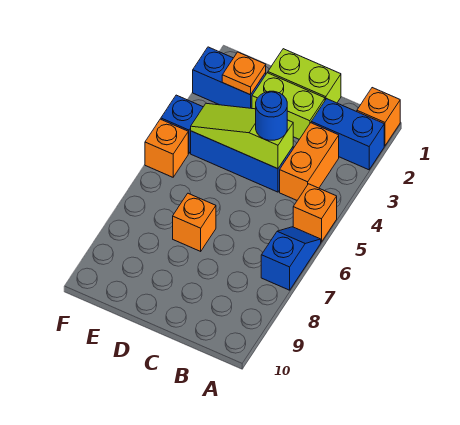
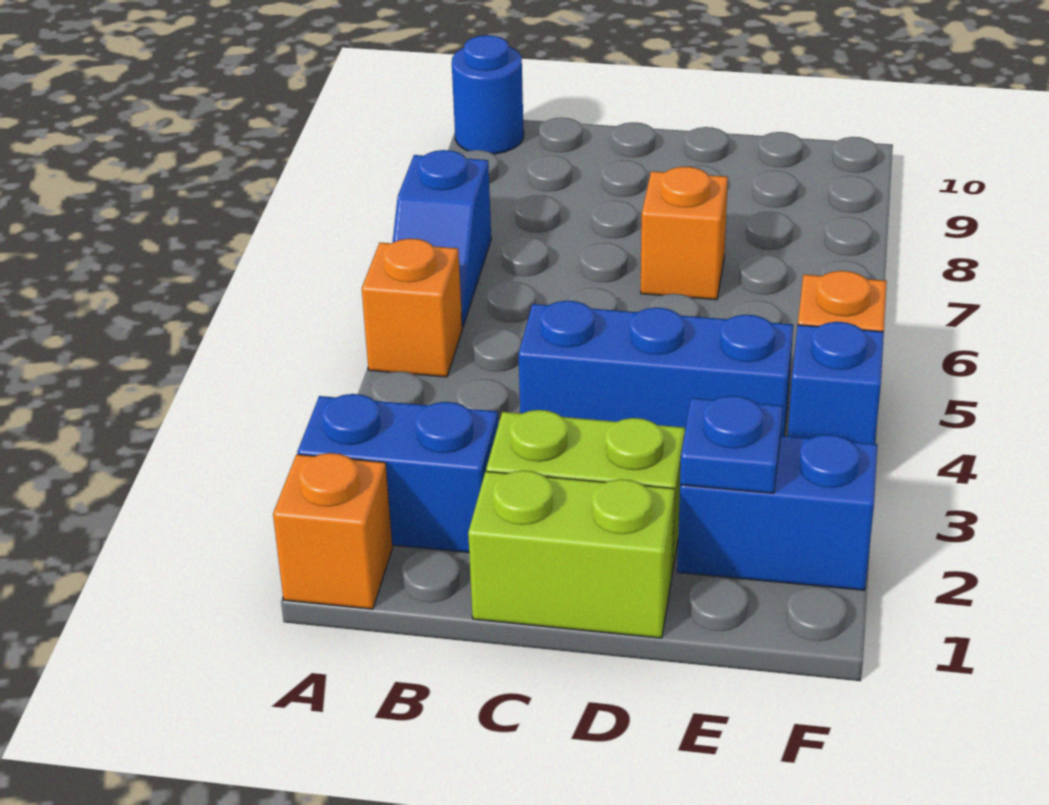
orange 1x2 brick [280,123,339,200] -> none
lime 1x3 slope [191,103,293,169] -> none
blue 1x1 round brick [256,91,287,140] -> blue 1x1 round brick moved to [452,35,524,154]
orange 1x1 plate [222,52,266,95] -> blue 1x1 plate [680,396,783,493]

